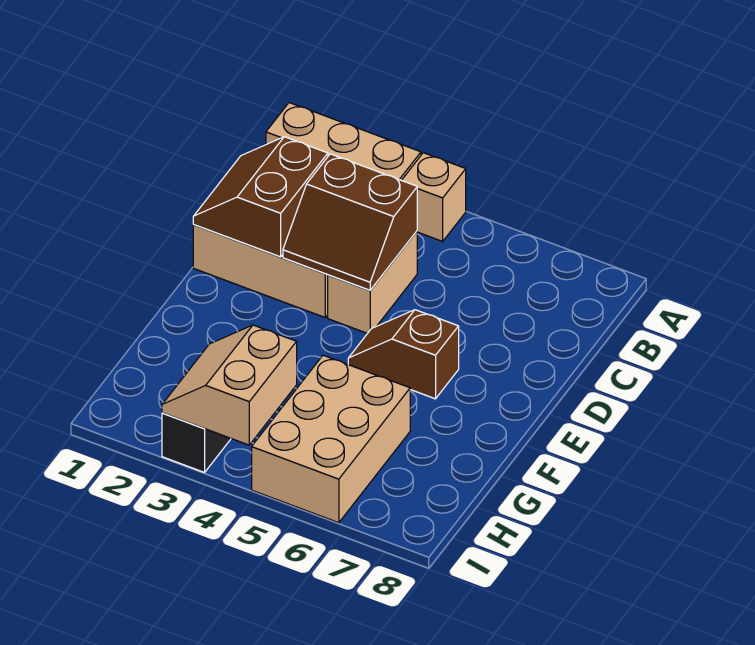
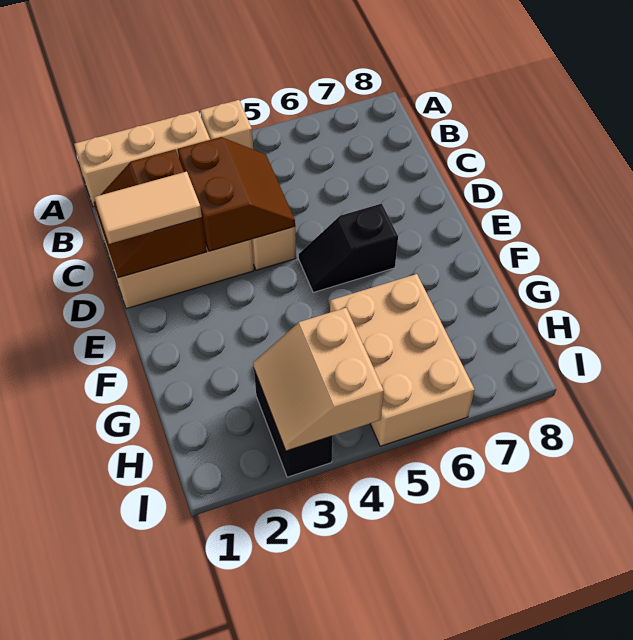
brown 2x2 slope [283,154,417,290] -> brown 2x2 slope turned to [178,137,295,251]
none -> tan 1x2 tile [94,171,202,244]
brown 1x2 slope [348,310,459,399] -> black 1x2 slope [299,204,398,293]

